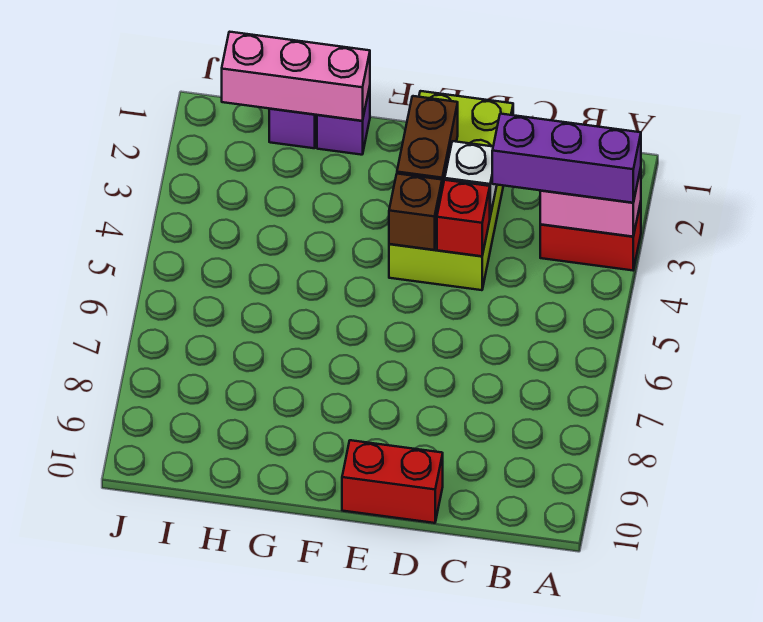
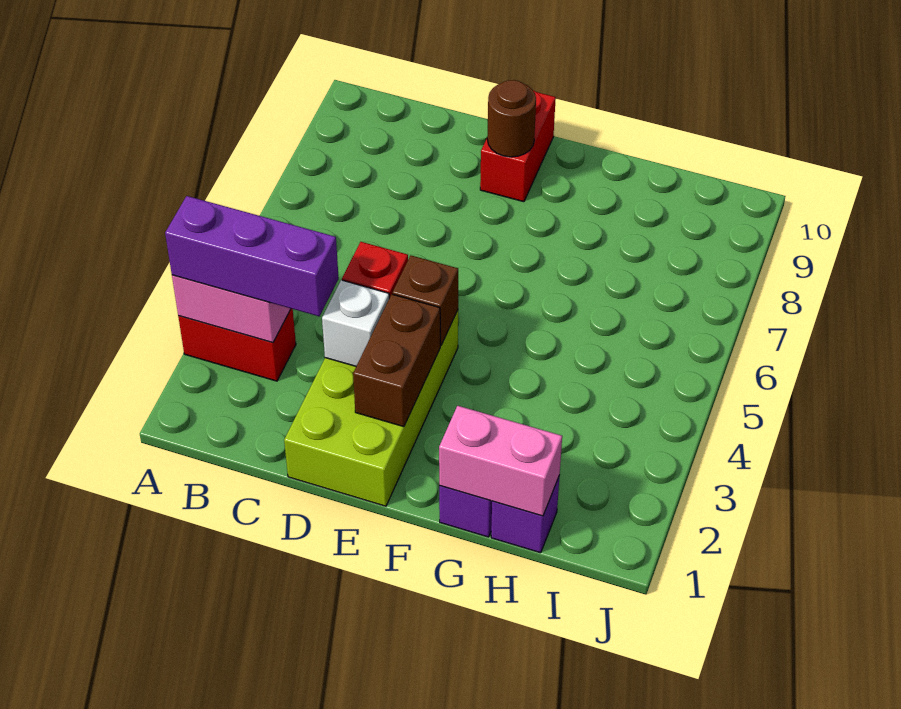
red 1x2 brick [342,440,443,523] -> red 1x2 brick turned to [480,91,556,202]
none -> brown 1x1 round brick [487,80,536,157]
pink 1x3 brick [222,32,370,121] -> pink 1x2 brick [439,406,562,516]

